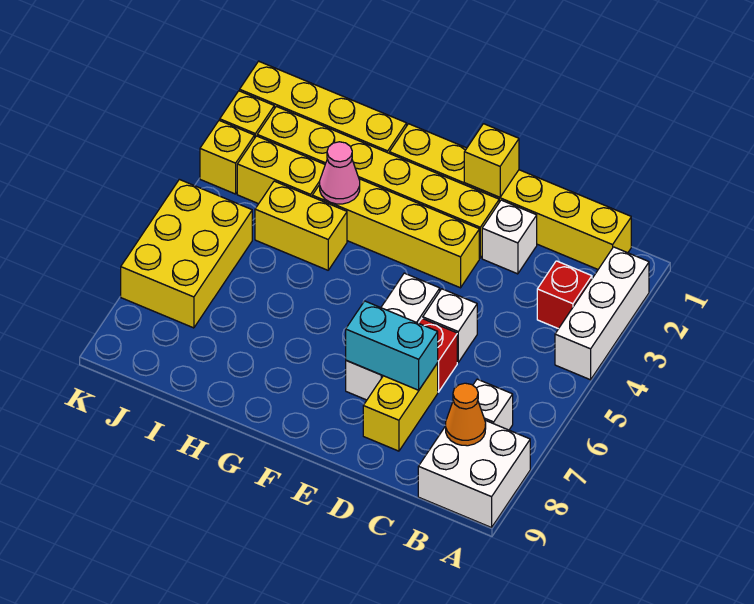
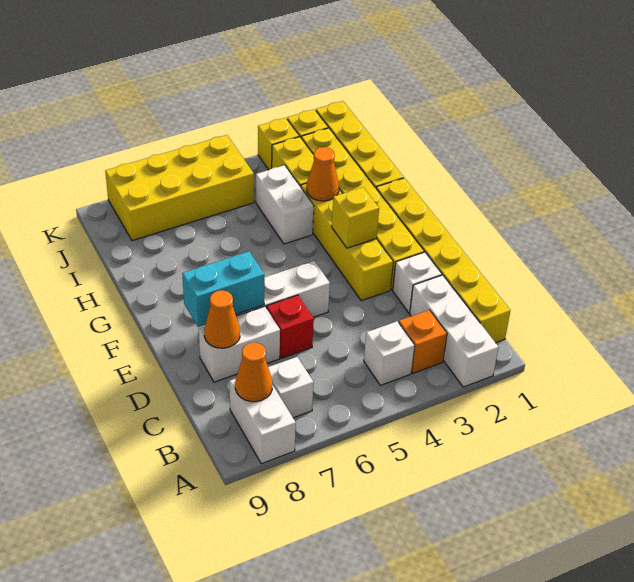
white 1x3 brick [555,247,649,380] -> white 1x3 brick turned to [410,275,499,387]
white 2x2 brick [418,420,530,528] -> white 1x2 brick [229,379,296,464]
red 1x1 brick [537,261,592,329] -> orange 1x1 brick [399,310,447,373]
white 1x1 brick [423,289,477,362] -> white 1x1 brick moved to [364,321,415,385]
yellow 1x2 brick [363,363,438,451] -> white 1x2 brick [199,306,280,382]
cyan 1x2 brick [346,301,438,390] -> cyan 1x2 brick turned to [182,251,264,327]
none -> orange 1x1 cone [204,290,240,348]
yellow 1x1 brick [464,124,519,197] -> yellow 1x1 brick moved to [332,187,379,248]
pink 1x1 cone [320,142,360,204] -> orange 1x1 cone [307,147,339,201]
yellow 1x2 brick [255,181,347,270] -> white 1x2 brick [256,165,314,244]
yellow 2x3 brick [121,179,252,328] -> yellow 2x4 brick [105,135,254,241]

